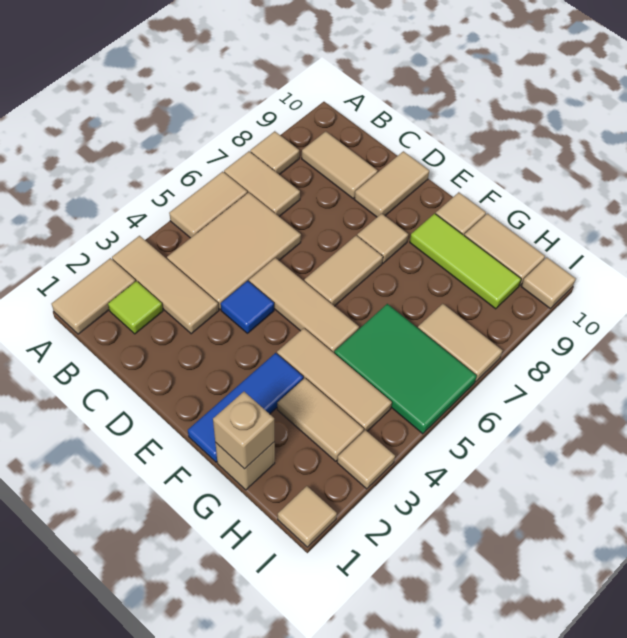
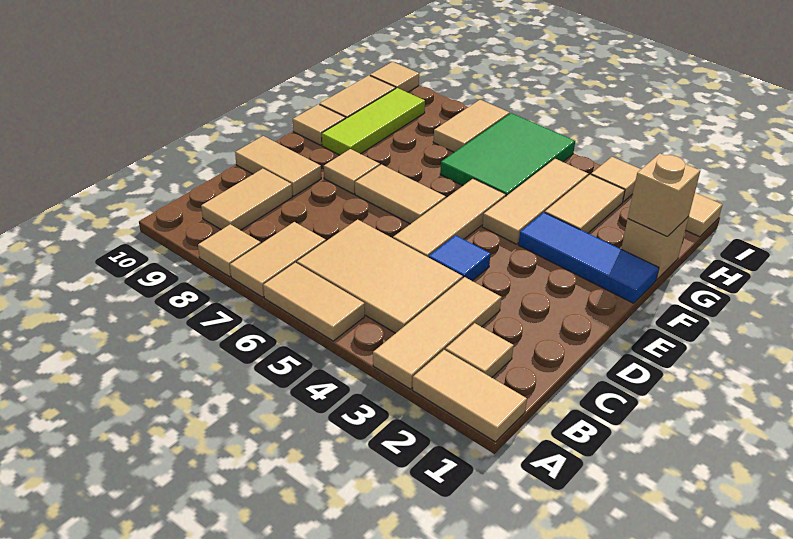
lime 1x1 tile [108,281,163,334] -> tan 1x1 tile [445,323,514,378]

